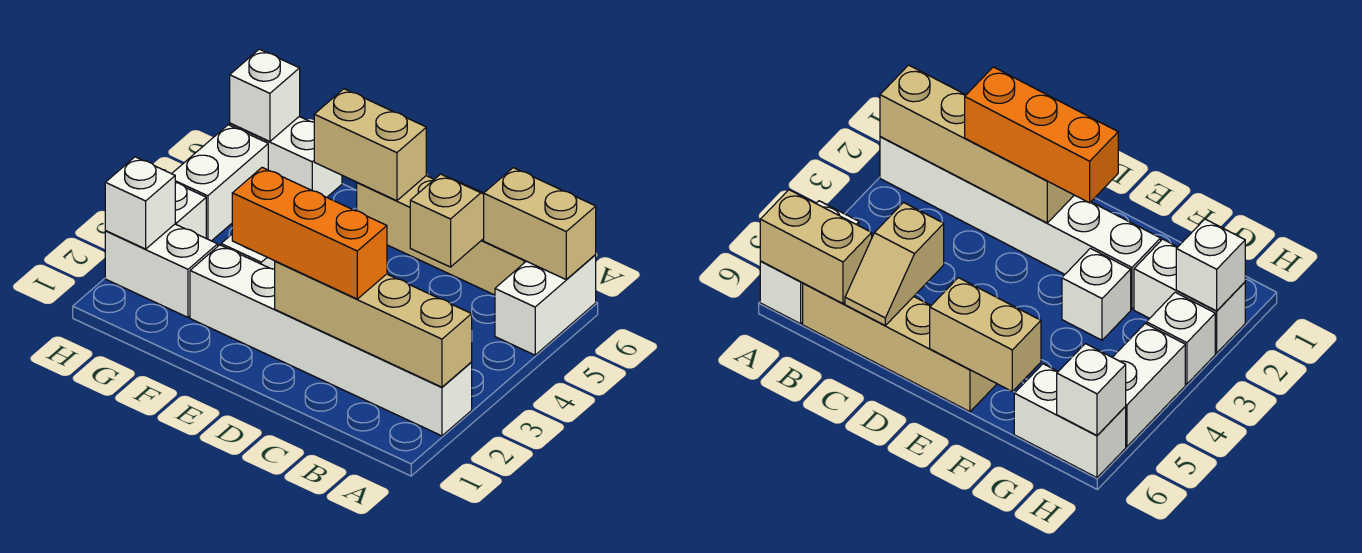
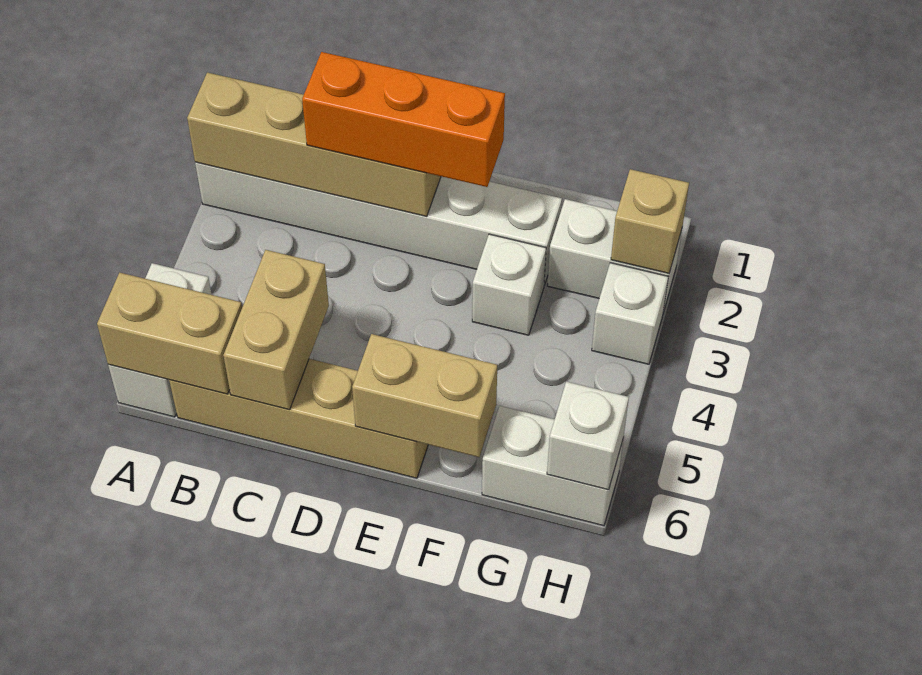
tan 1x2 slope [410,174,484,267] -> tan 1x2 brick [223,250,329,410]
white 1x1 brick [105,157,175,249] -> tan 1x1 brick [611,169,689,273]
white 1x2 brick [172,125,268,241] -> none

